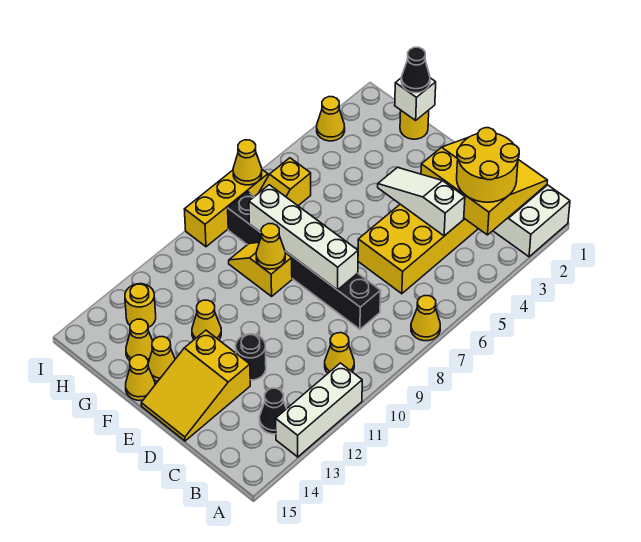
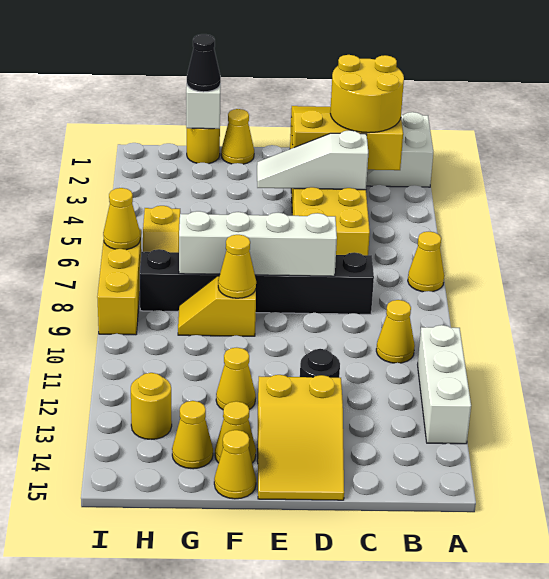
black 1x1 cone [260,388,286,434] -> none
yellow 1x1 cone [317,97,345,141] -> yellow 1x1 cone moved to [221,109,254,164]

